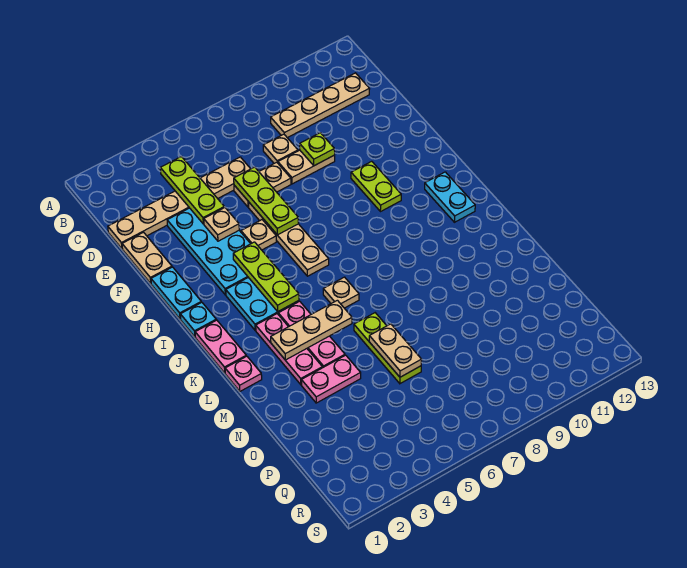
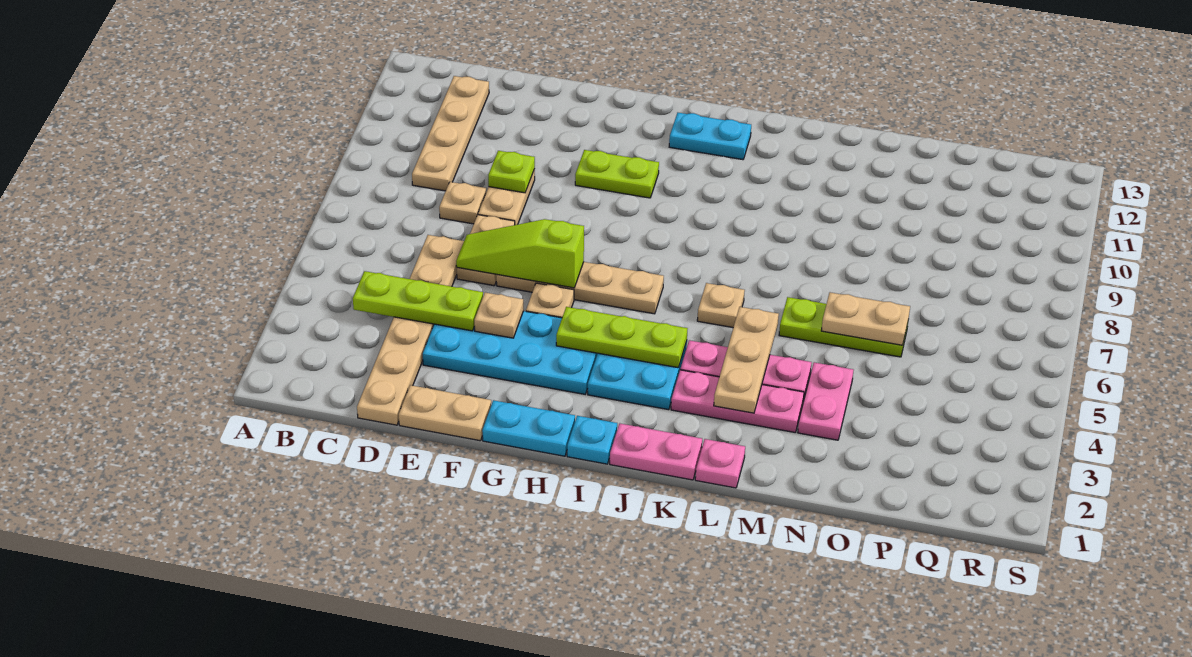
lime 1x3 plate [234,167,299,235] -> lime 1x3 slope [456,219,584,288]

